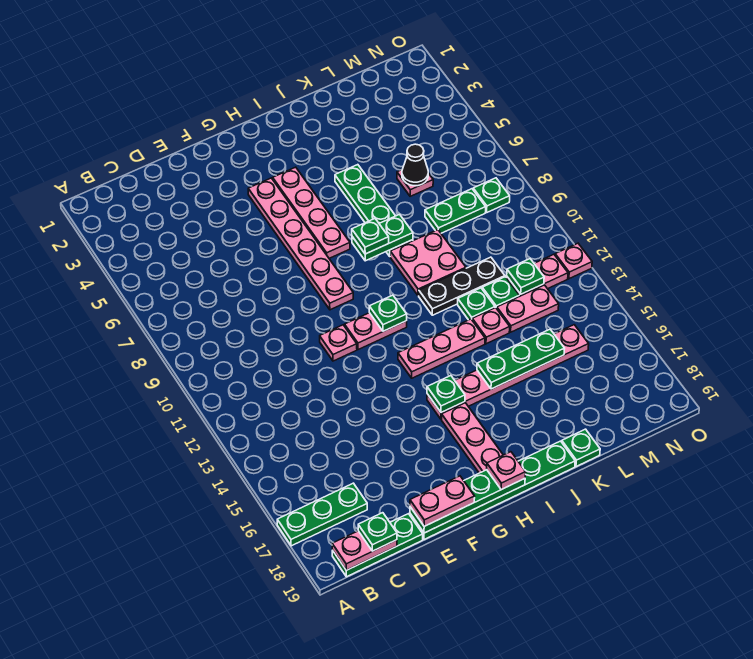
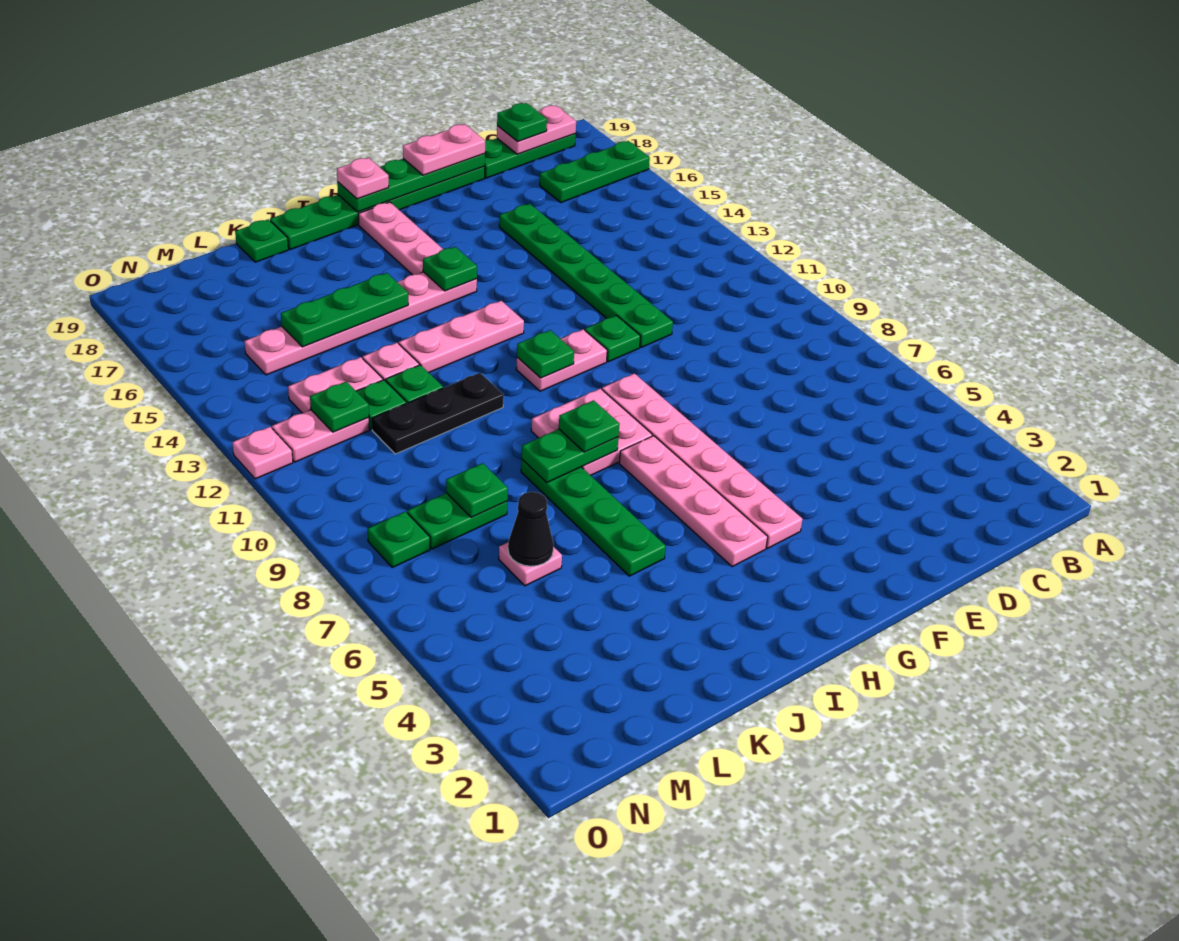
none -> green 1x6 plate [499,204,673,347]
pink 1x1 plate [320,325,357,361] -> green 1x1 plate [585,315,640,362]
pink 2x2 plate [390,230,466,296] -> pink 2x2 plate moved to [531,388,652,475]
none -> green 1x1 plate [446,463,508,517]

